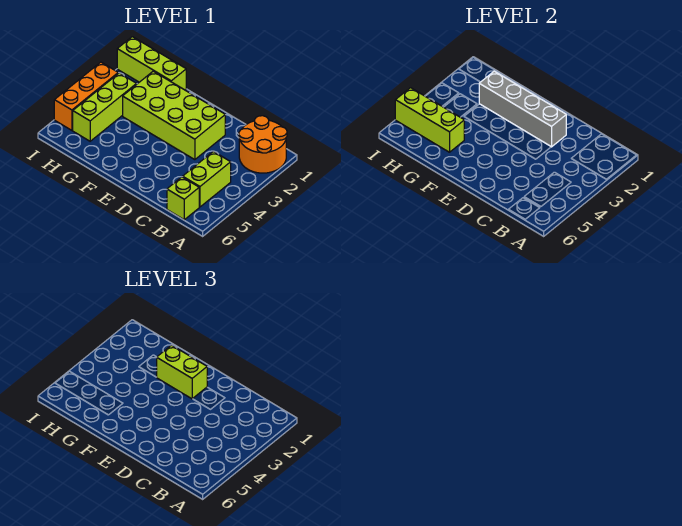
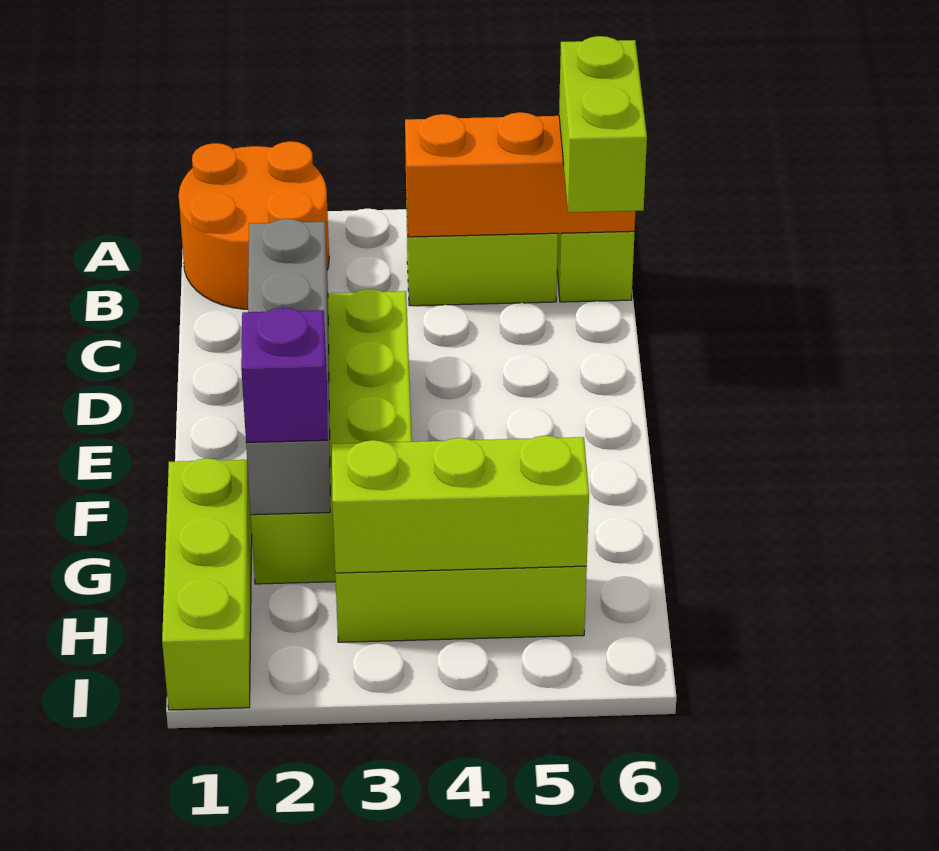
lime 1x2 brick [157,345,207,399] -> lime 1x2 brick moved to [559,36,647,212]
none -> purple 1x1 brick [241,308,328,442]
lime 1x3 brick [395,88,464,152] -> lime 1x3 brick turned to [332,436,589,573]
orange 1x3 brick [54,62,118,130] -> orange 1x3 brick moved to [405,112,635,237]

